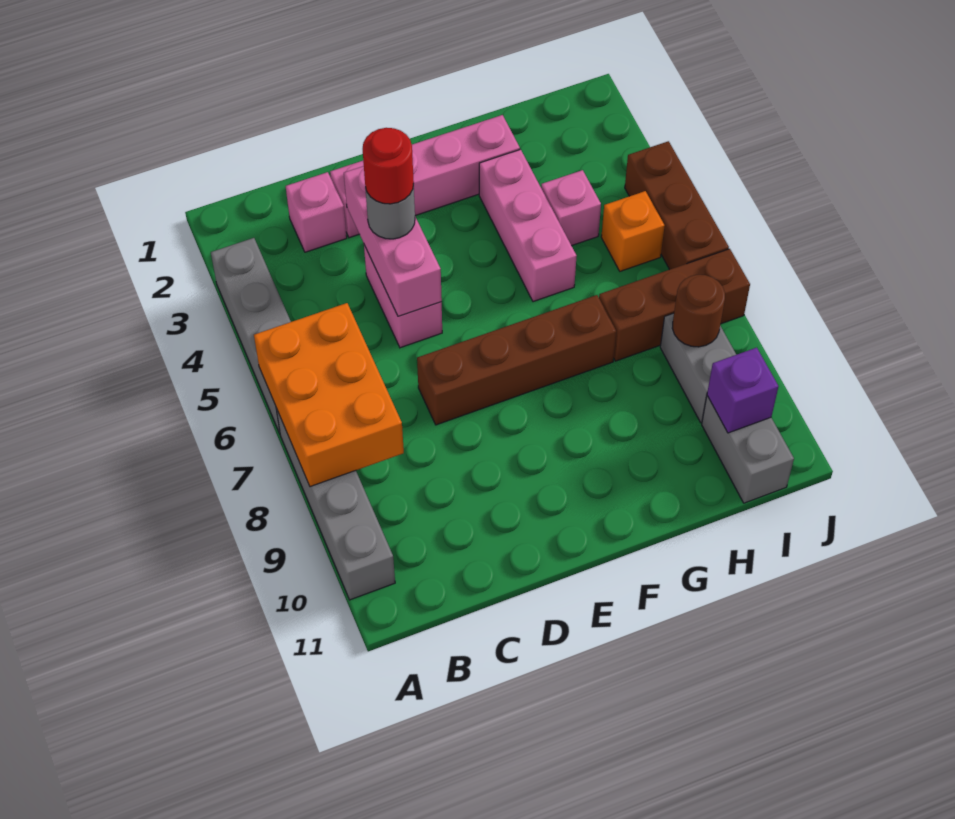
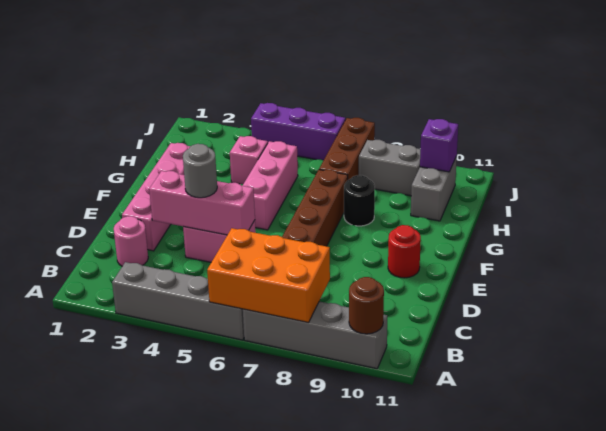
pink 1x1 brick [286,172,347,252] -> pink 1x1 round brick [114,216,148,266]
red 1x1 round brick [363,128,414,204] -> red 1x1 round brick moved to [388,225,421,278]
pink 1x3 brick [479,149,577,302] -> pink 1x3 brick turned to [243,141,298,230]
none -> black 1x1 round brick [344,175,375,226]
orange 1x1 brick [601,191,665,271] -> none
brown 1x1 round brick [672,275,725,347] -> brown 1x1 round brick moved to [349,277,384,334]
grey 1x2 brick [702,396,794,503] -> grey 1x2 brick turned to [411,156,457,221]
brown 1x3 brick [625,141,729,270] -> purple 1x3 brick [251,103,345,160]

